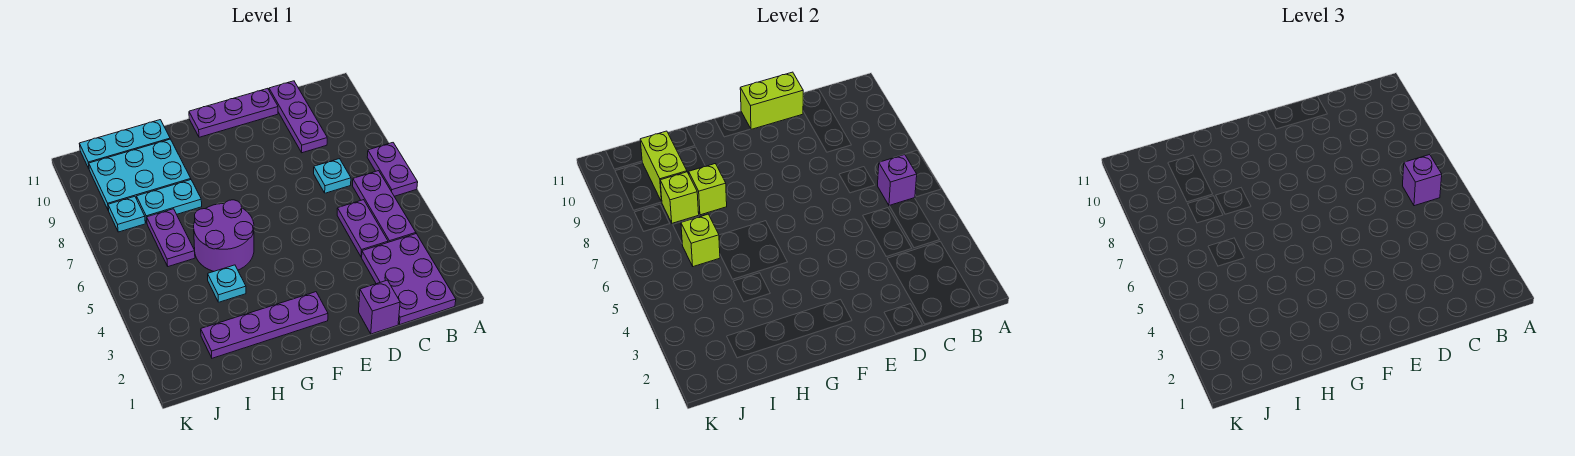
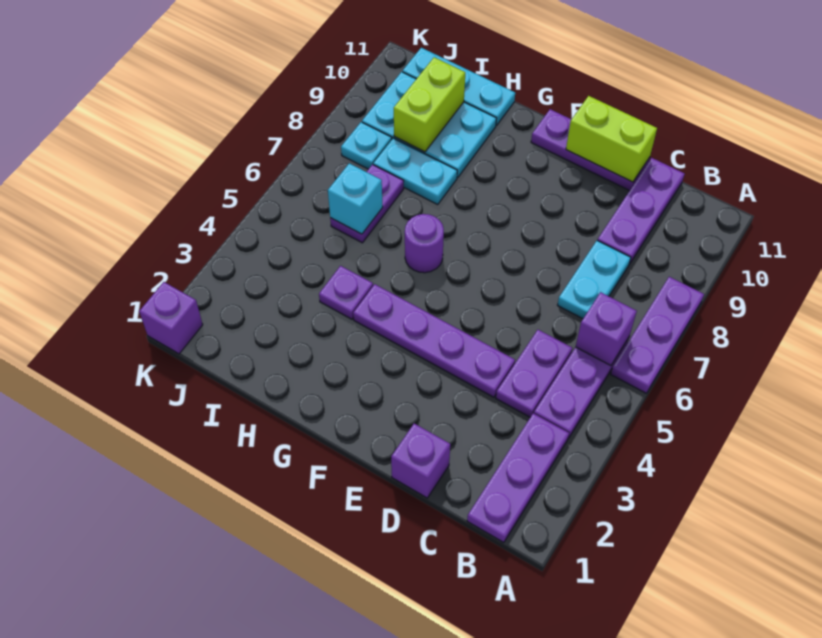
purple 1x2 plate [367,143,418,196] -> purple 1x3 plate [611,277,704,393]
purple 2x3 plate [362,234,456,324] -> purple 1x3 plate [467,413,569,543]
purple 1x1 brick [1403,155,1442,206] -> purple 1x1 brick moved to [139,282,203,354]
cyan 1x1 plate [314,159,351,193] -> cyan 1x2 plate [558,241,631,319]
purple 1x4 plate [201,292,328,358] -> purple 1x4 plate moved to [353,284,515,397]
purple 2x2 round brick [194,200,254,271] -> purple 1x1 round brick [405,214,444,273]
cyan 1x1 plate [208,265,246,302] -> purple 1x1 plate [319,266,373,319]
lime 1x1 brick [689,164,727,215] -> none
lime 1x1 brick [681,214,720,267] -> cyan 1x1 brick [328,163,383,234]
lime 1x1 brick [660,172,699,223] -> none

